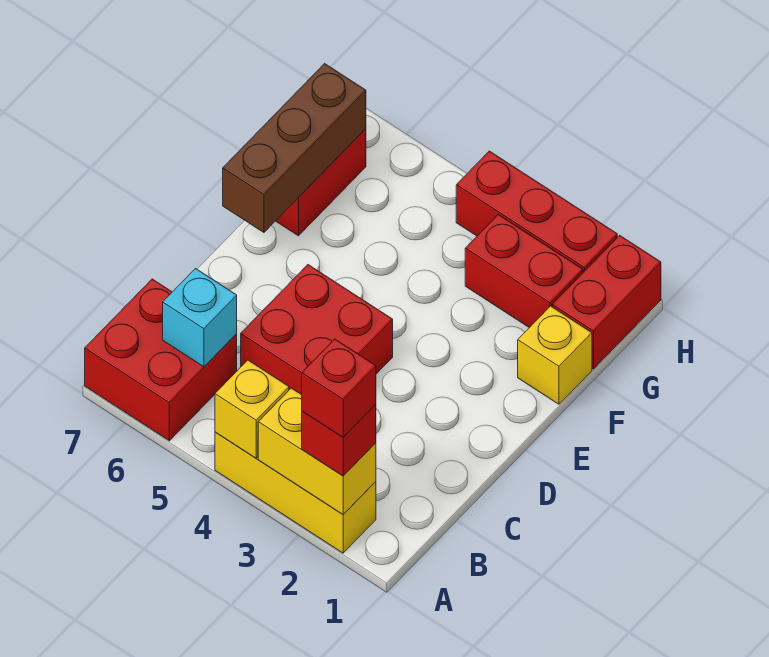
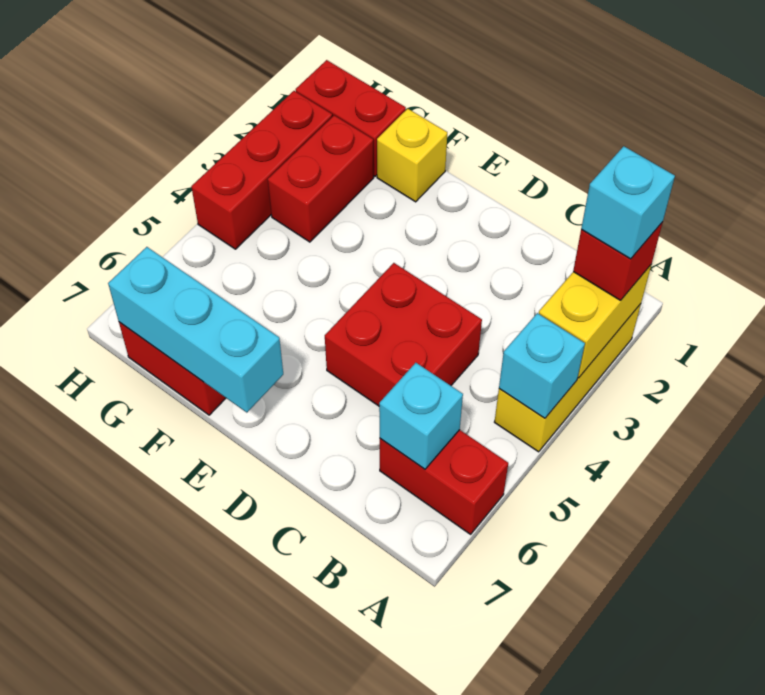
red 1x1 brick [302,339,376,437] -> cyan 1x1 brick [581,146,675,259]
yellow 1x1 brick [215,360,289,458] -> cyan 1x1 brick [499,313,585,418]
red 2x2 brick [85,279,237,441] -> red 1x2 brick [380,430,508,534]
brown 1x3 brick [223,64,366,232] -> cyan 1x3 brick [108,247,283,413]

